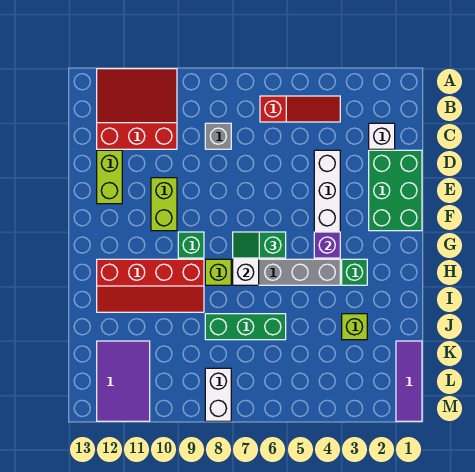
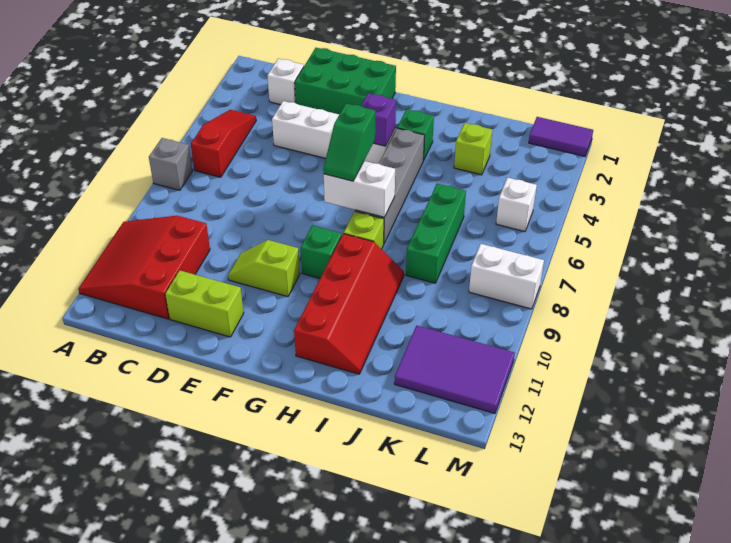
grey 1x1 brick [205,123,231,149] -> grey 1x1 brick moved to [149,138,192,190]
lime 1x2 brick [151,178,177,231] -> lime 1x2 slope [228,240,300,297]
purple 1x3 tile [396,341,422,421] -> purple 1x2 tile [529,117,593,156]
none -> white 1x1 brick [496,178,537,232]

